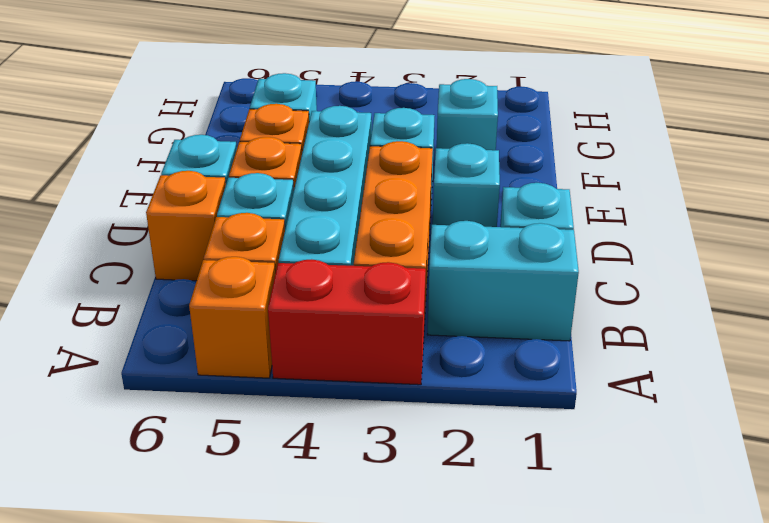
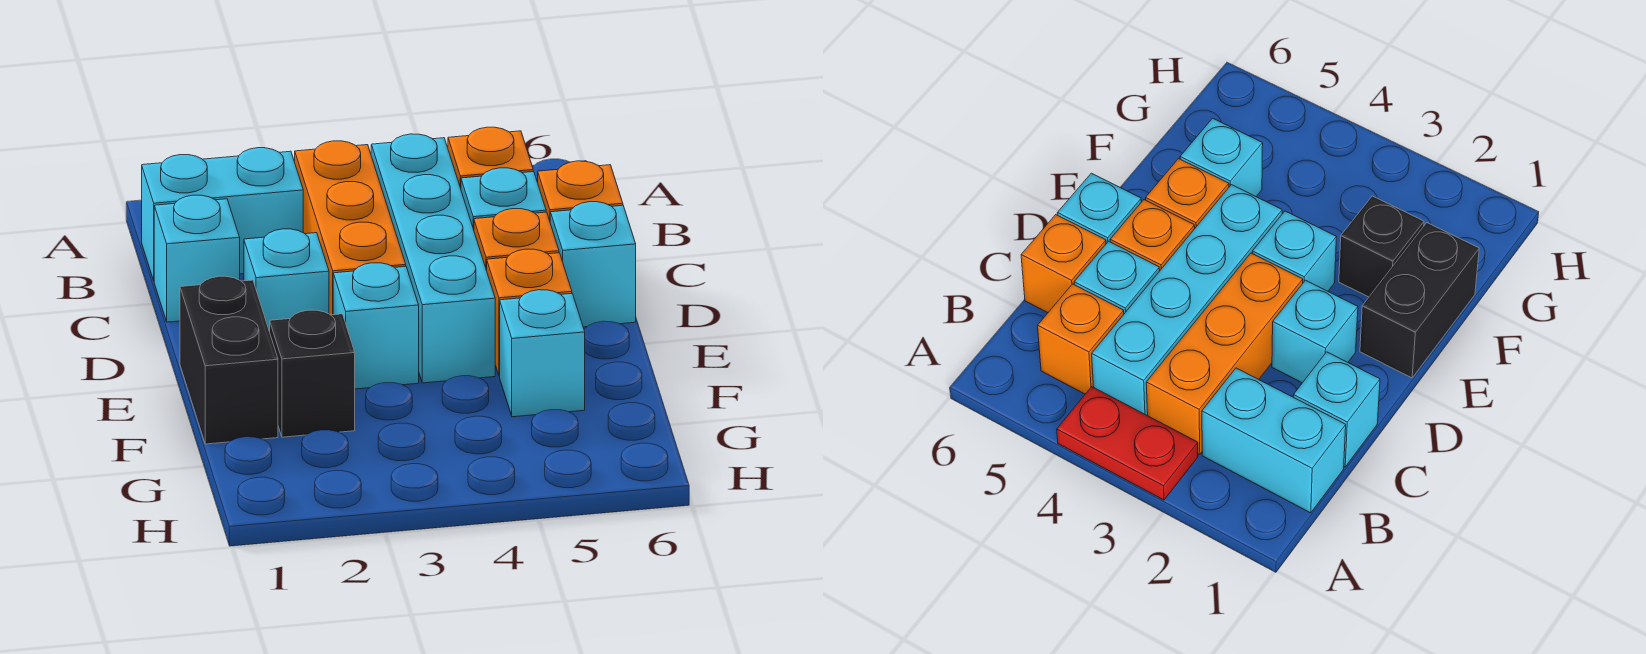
red 1x2 brick [268,259,426,385] -> red 1x2 plate [1057,387,1198,500]
orange 1x1 brick [189,257,275,378] -> none
none -> black 1x2 brick [180,276,278,444]
cyan 1x1 brick [437,79,498,150] -> black 1x1 brick [270,310,355,437]

